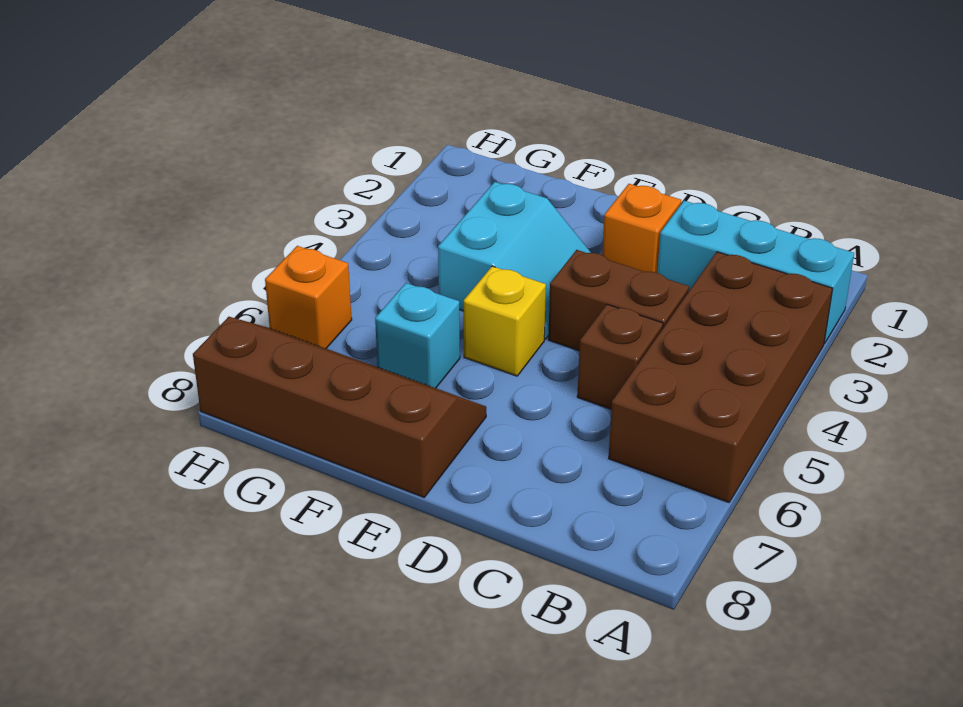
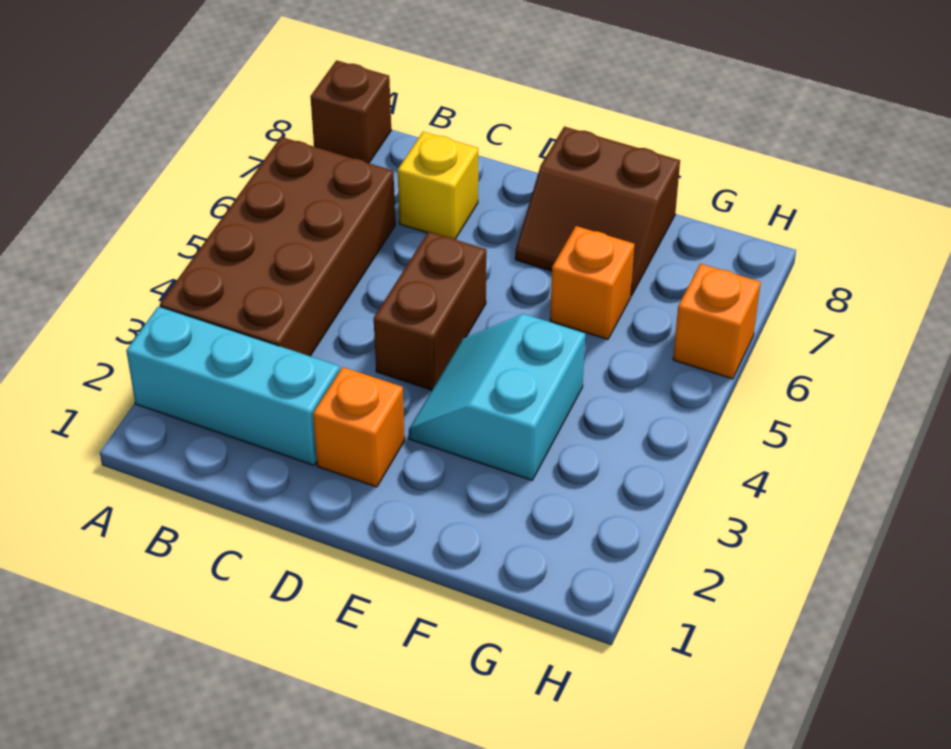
brown 1x2 brick [548,250,689,351] -> brown 1x2 brick turned to [374,232,486,390]
brown 1x1 brick [577,304,663,410] -> brown 1x1 brick moved to [310,60,391,163]
yellow 1x1 brick [464,266,546,376] -> yellow 1x1 brick moved to [398,132,478,239]
brown 2x4 slope [193,317,486,497] -> brown 2x2 slope [515,127,680,296]
cyan 1x1 brick [375,283,460,388] -> orange 1x1 brick [550,226,634,339]

